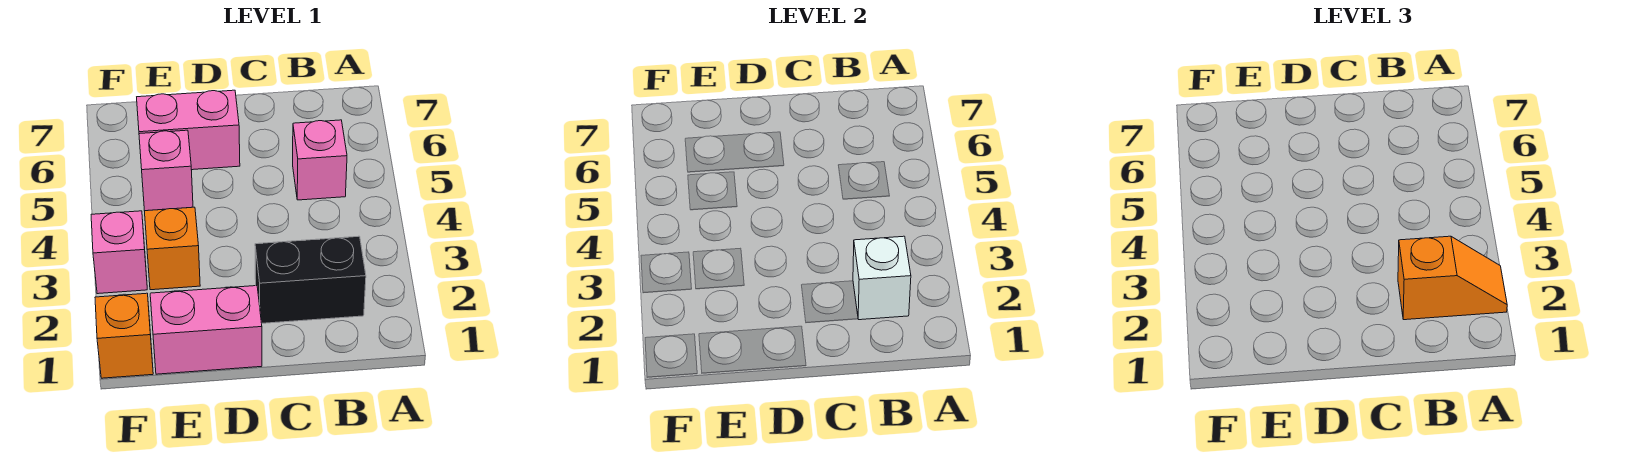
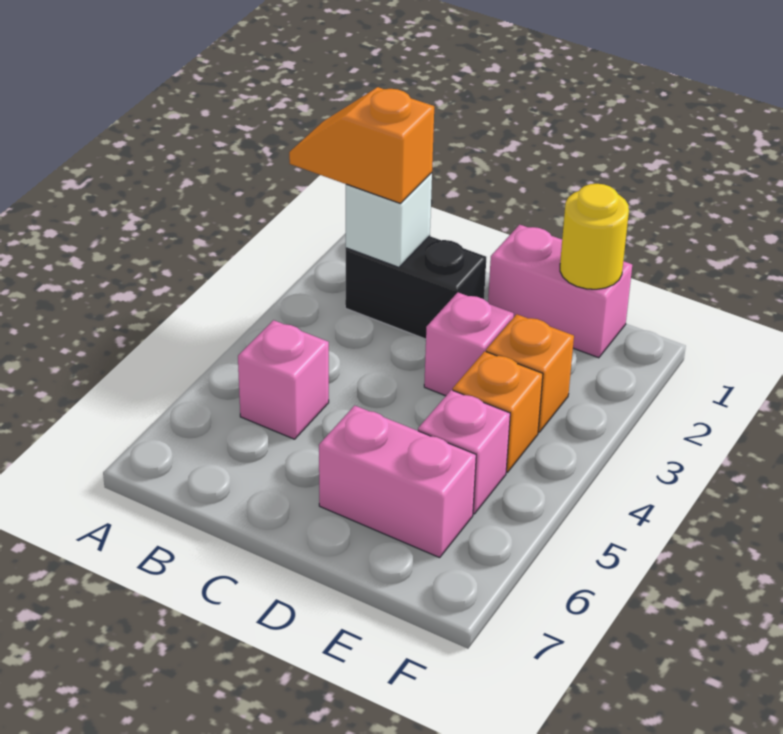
none -> yellow 1x1 round brick [560,184,629,289]
orange 1x1 brick [95,293,153,378] -> orange 1x1 brick moved to [453,351,543,472]
pink 1x1 brick [91,211,147,294] -> pink 1x1 brick moved to [424,293,514,396]

